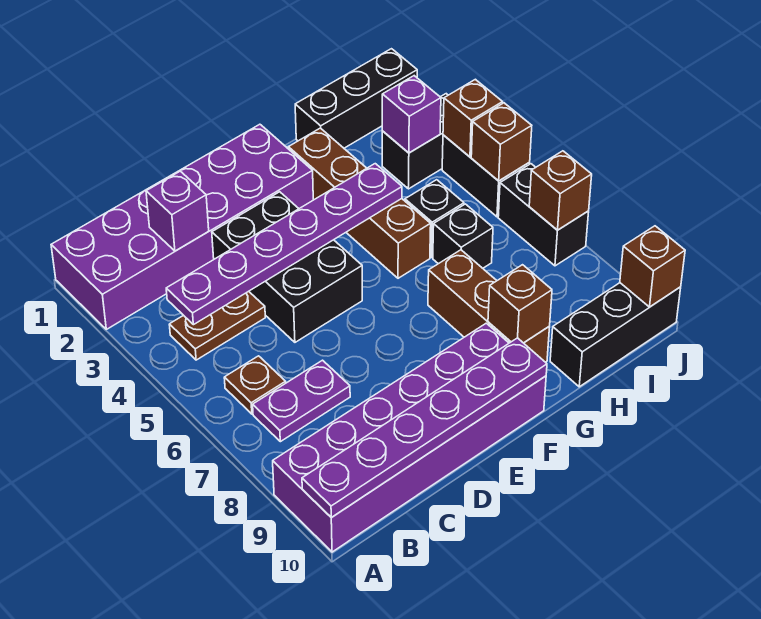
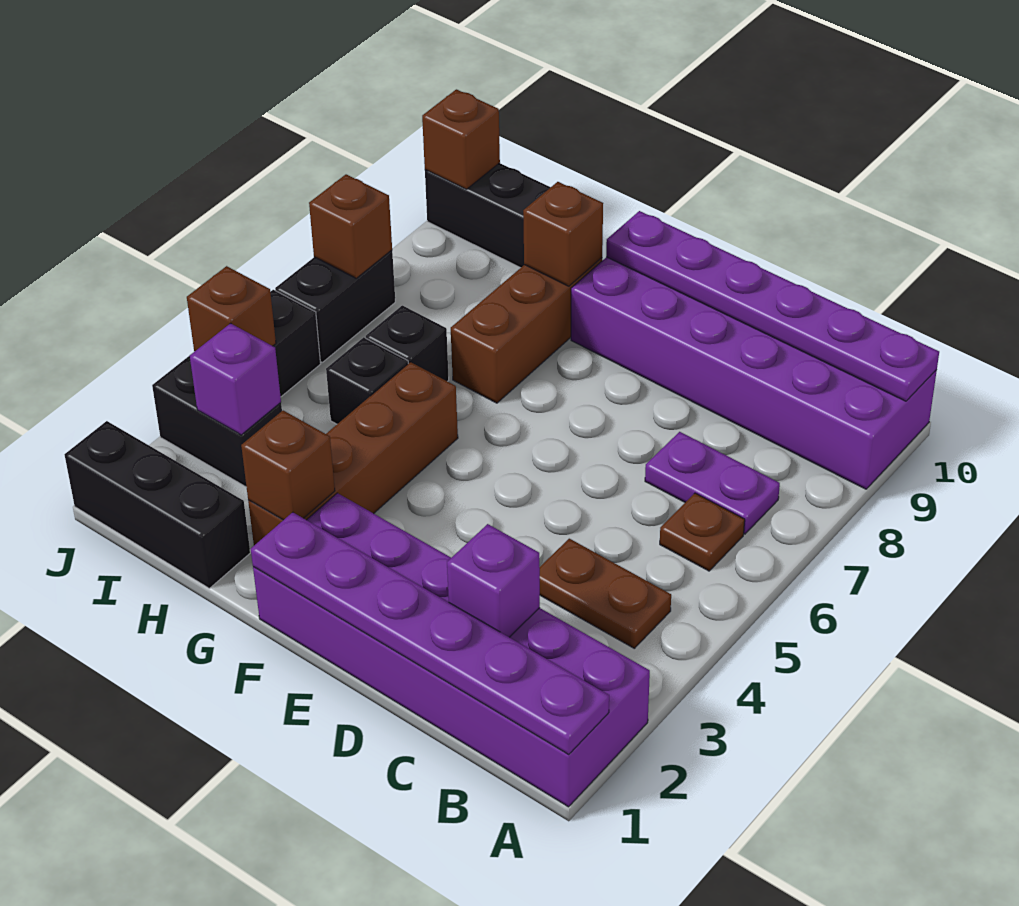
purple 1x6 plate [166,164,402,325] -> purple 1x6 plate moved to [251,512,609,754]
black 2x3 brick [212,192,362,342] -> none
brown 1x1 brick [471,103,532,181] -> brown 1x1 brick moved to [241,411,335,520]

